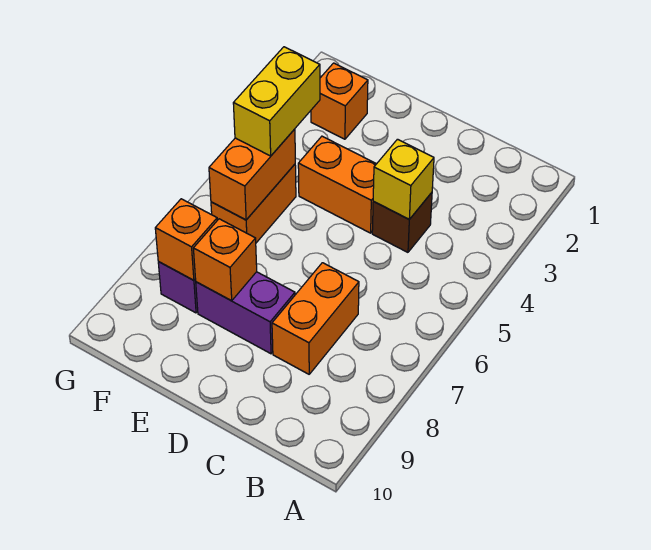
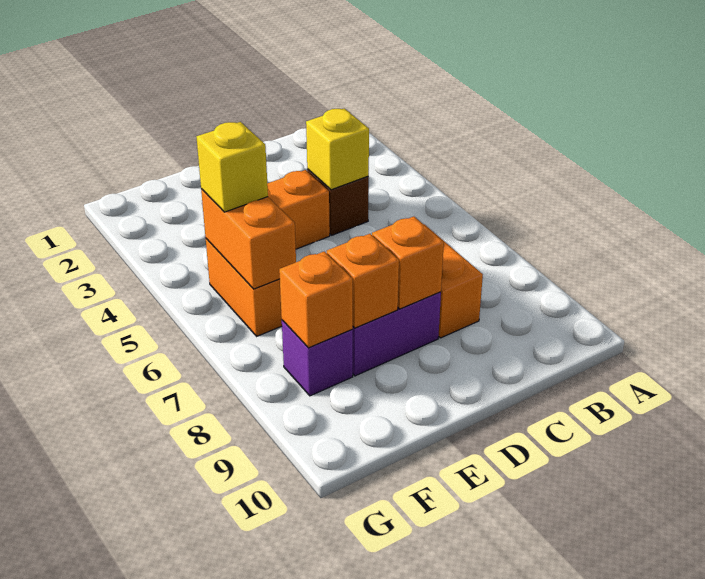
orange 1x1 brick [311,63,368,139] -> orange 1x1 brick moved to [372,216,444,309]
yellow 1x2 brick [233,47,320,156] -> yellow 1x1 brick [196,122,268,212]

